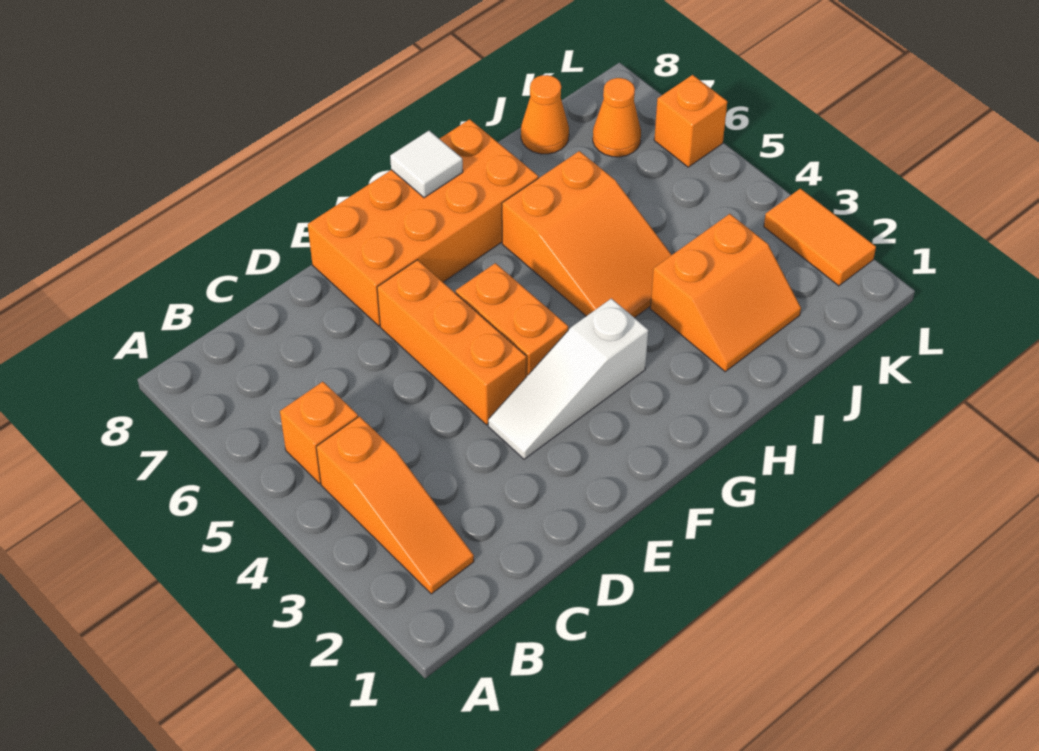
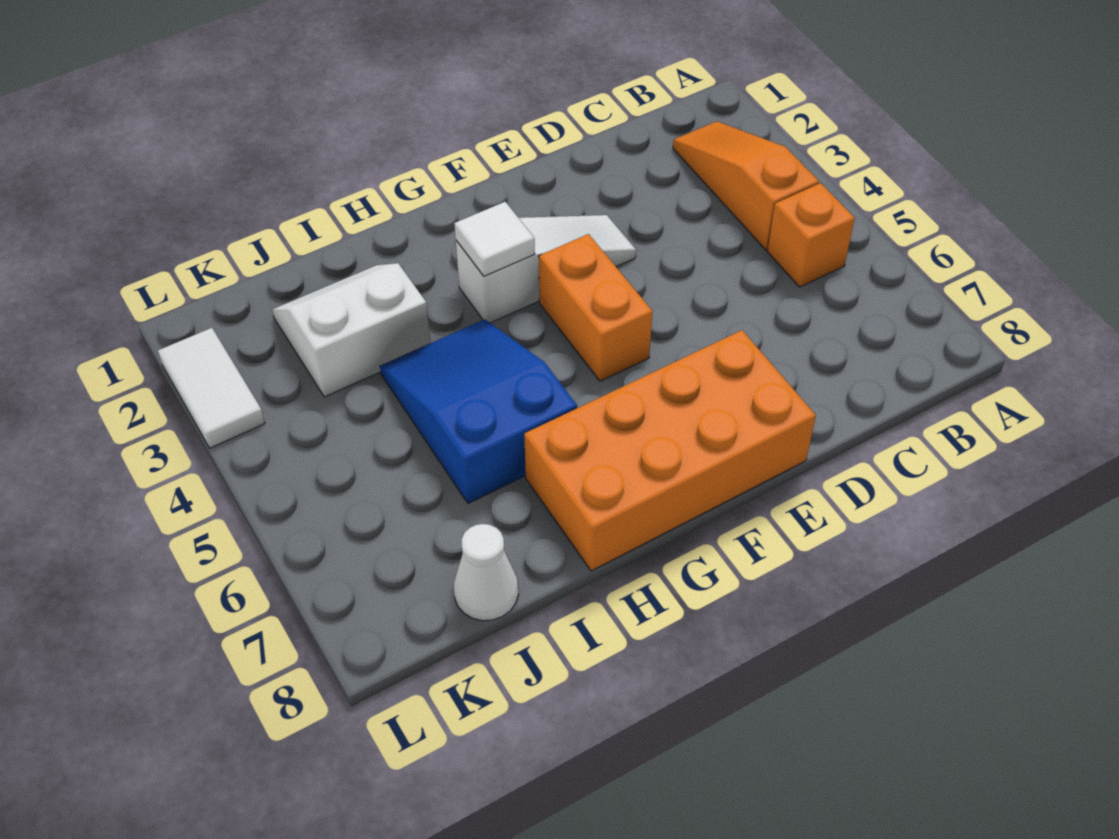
orange 1x3 brick [377,260,526,425] -> none
white 1x1 tile [390,131,463,198] -> white 1x1 tile moved to [454,202,535,276]
orange 2x3 slope [502,151,672,318] -> blue 2x3 slope [380,319,577,503]
orange 2x2 slope [650,214,801,372] -> white 2x2 slope [272,263,430,397]
orange 1x1 cone [521,75,569,154] -> white 1x1 cone [454,524,518,621]
orange 1x1 cone [593,78,641,157] -> none
orange 1x2 tile [764,189,876,286] -> white 1x2 tile [158,328,265,448]
orange 1x1 brick [654,75,727,167] -> none

